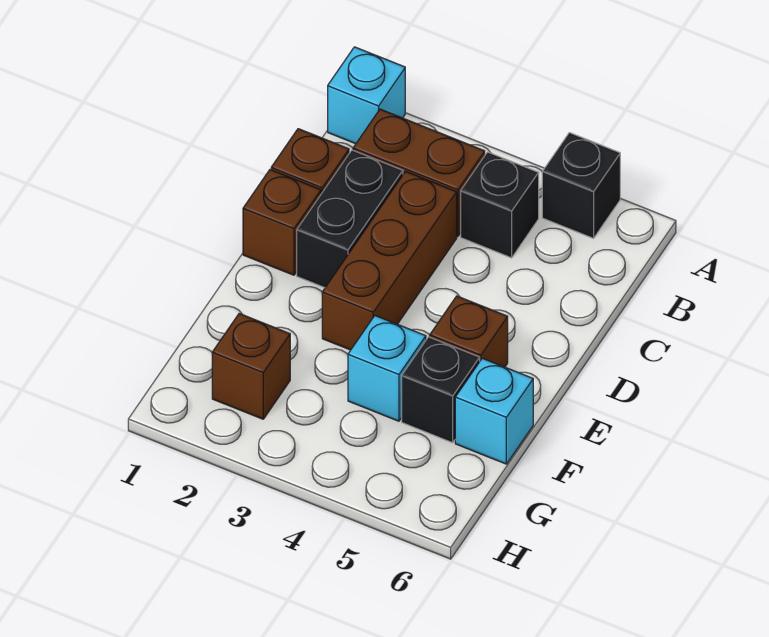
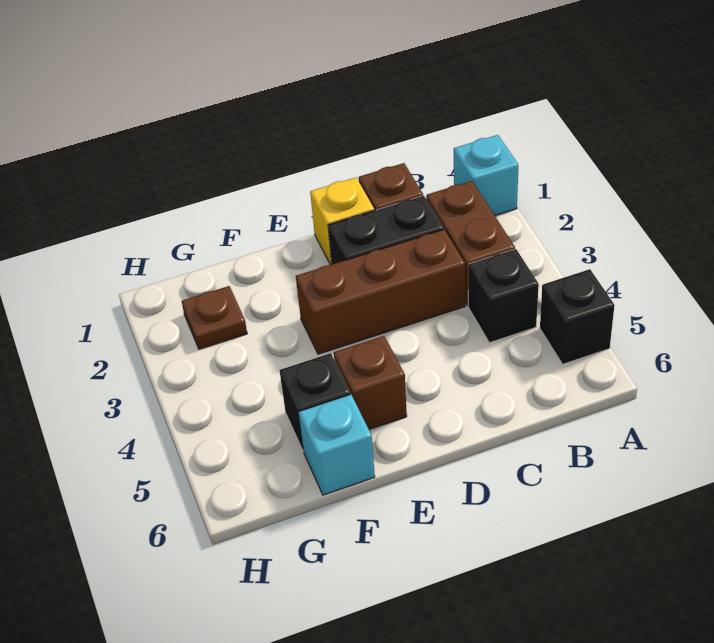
brown 1x1 brick [243,170,321,275] -> yellow 1x1 brick [310,178,374,265]
cyan 1x1 brick [348,316,426,421] -> none
brown 1x1 brick [212,314,290,419] -> brown 1x1 plate [182,286,247,349]

